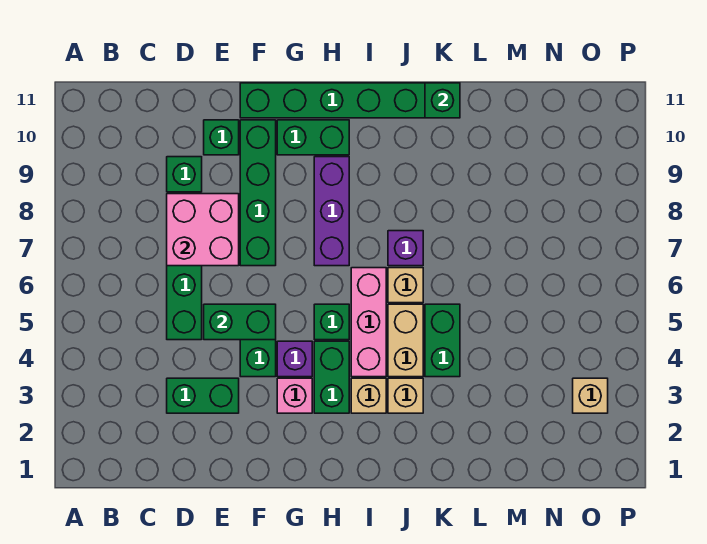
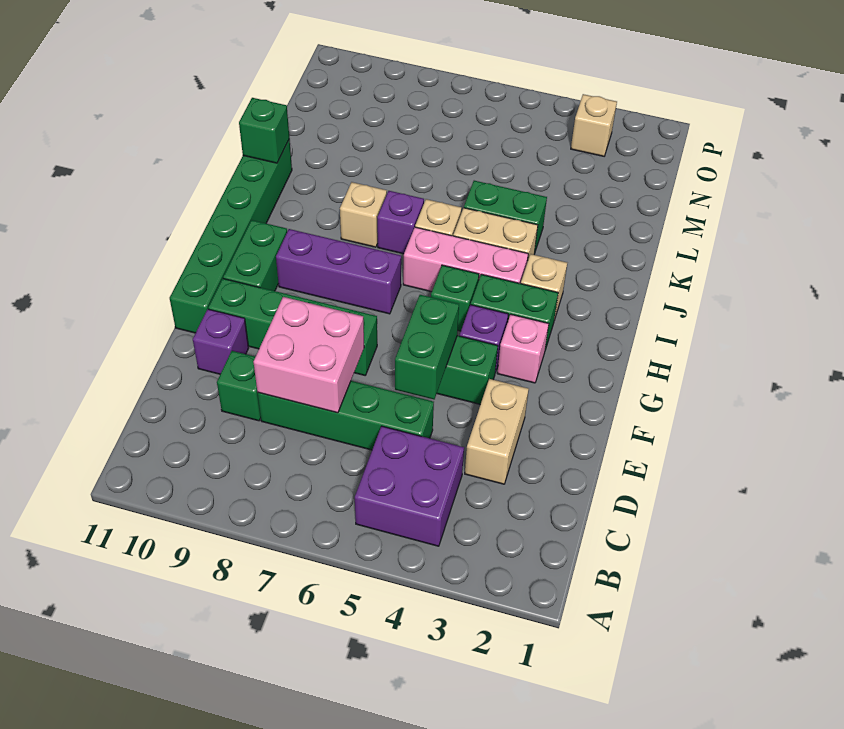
none -> purple 2x2 brick [355,426,464,546]
green 1x2 brick [167,378,239,413] -> tan 1x2 brick [465,379,529,484]
green 1x1 brick [204,120,239,155] -> purple 1x1 brick [193,309,249,374]
tan 1x1 brick [388,378,423,413] -> tan 1x1 brick moved to [340,182,387,247]

